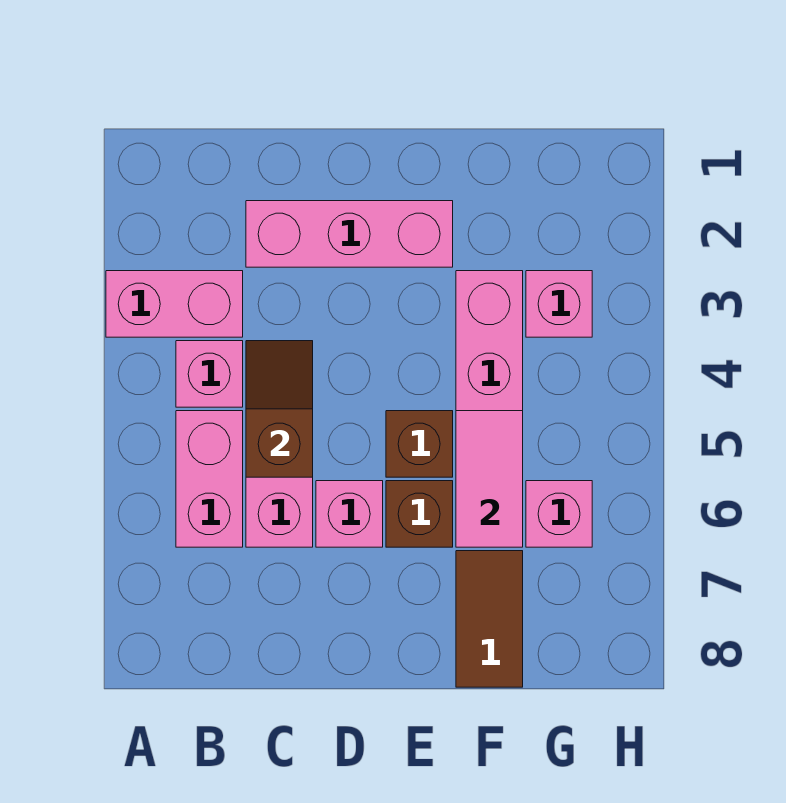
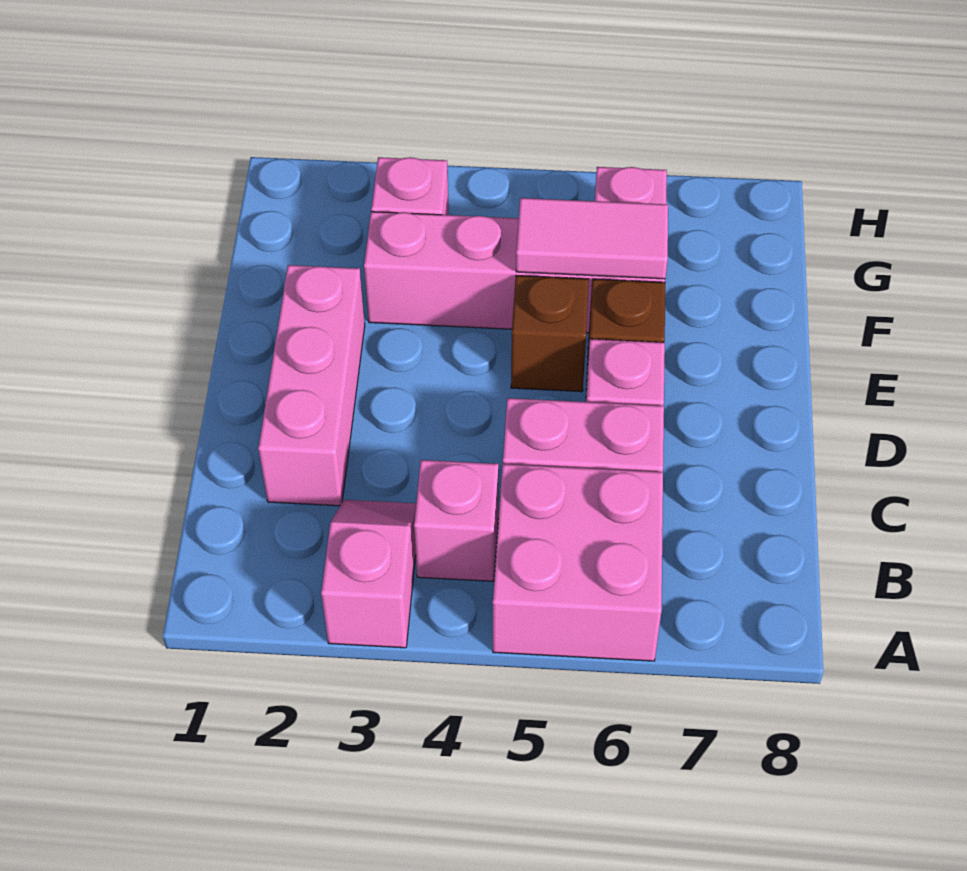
pink 1x2 brick [106,271,243,337] -> pink 1x2 slope [321,500,416,648]
pink 1x2 brick [176,411,243,547] -> pink 2x2 brick [493,464,663,661]
brown 1x2 slope [246,341,313,477] -> none
brown 1x2 tile [456,551,523,687] -> none

